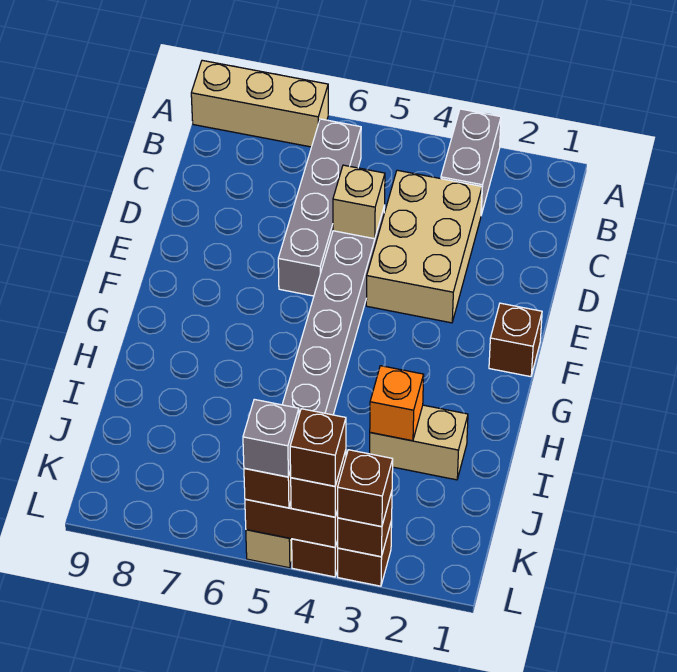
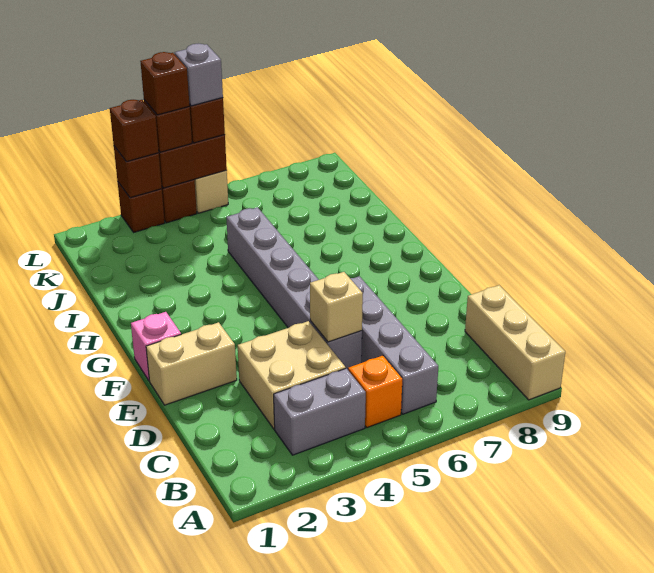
grey 1x2 brick [441,109,501,215] -> grey 1x2 brick turned to [274,368,366,455]
tan 1x3 brick [191,60,328,147] -> tan 1x3 brick turned to [465,285,565,400]
tan 2x3 brick [366,170,482,323] -> tan 2x2 brick [238,321,346,429]
brown 1x1 brick [489,303,542,377] -> pink 1x1 brick [131,312,181,380]
tan 1x2 brick [370,405,468,480] -> tan 1x2 brick moved to [146,322,237,405]
orange 1x1 brick [370,366,424,441] -> orange 1x1 brick moved to [348,356,402,428]

